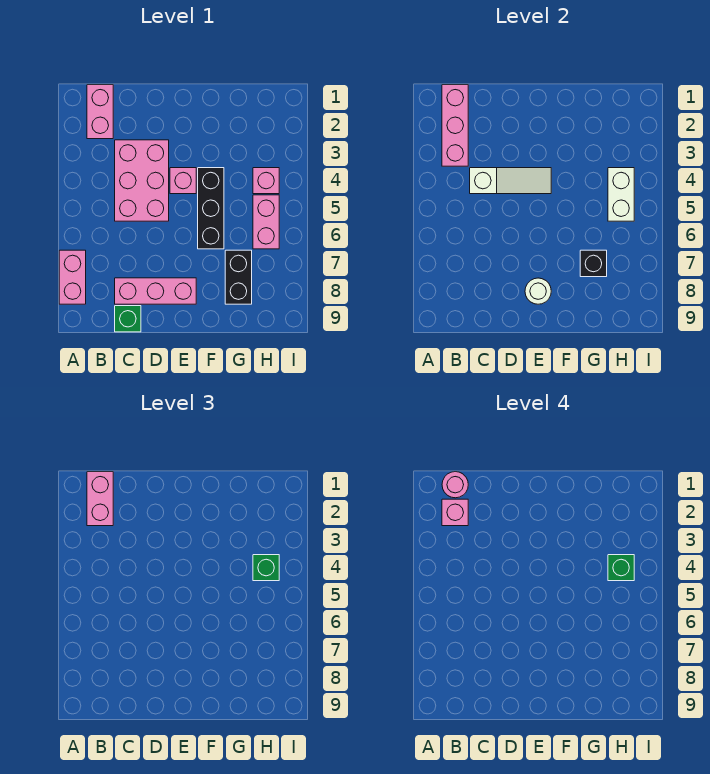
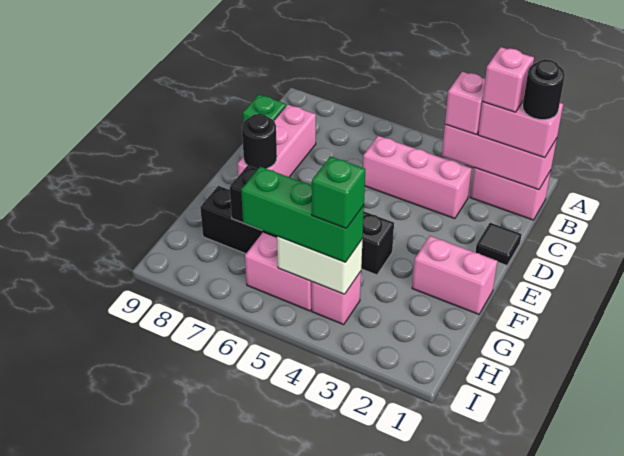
pink 1x2 brick [59,250,86,304] -> pink 1x2 brick moved to [412,236,497,314]
pink 1x1 round brick [442,472,468,498] -> black 1x1 round brick [523,59,565,120]
pink 2x3 brick [115,140,169,221] -> pink 1x3 brick [363,136,472,219]
white 1x3 slope [470,168,551,194] -> none
none -> black 1x1 tile [475,223,522,265]
pink 1x1 brick [170,168,196,194] -> pink 1x1 brick moved to [445,72,485,135]
white 1x1 round brick [525,278,551,304] -> black 1x1 round brick [242,114,277,169]
green 1x1 brick [253,555,279,581] -> green 1x3 brick [241,167,364,262]

